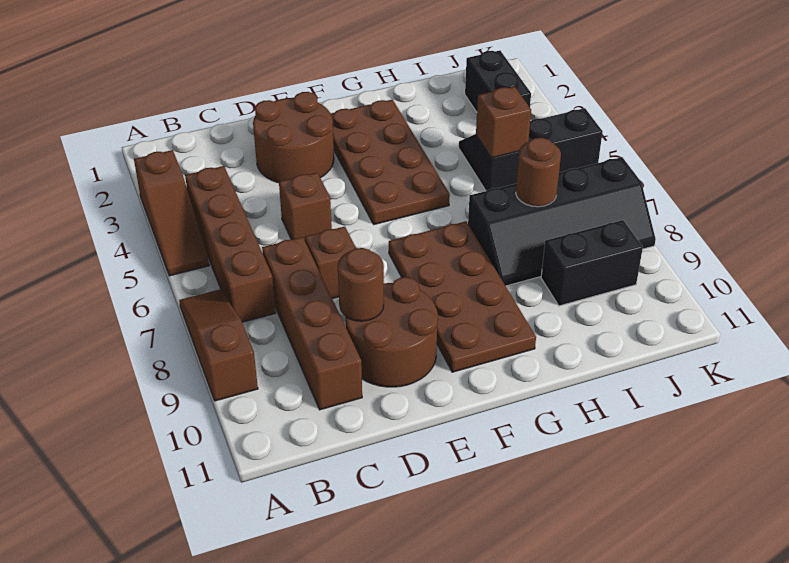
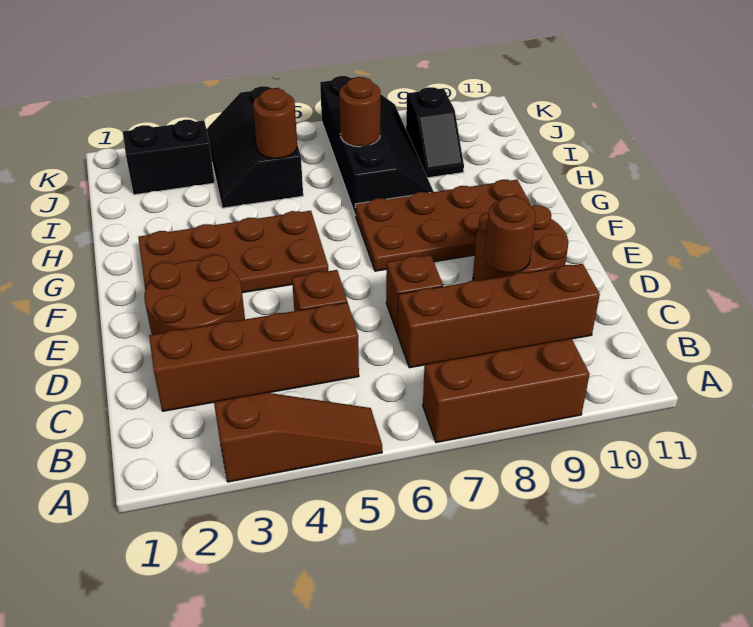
brown 1x3 slope [179,290,258,401] -> brown 1x3 brick [423,339,590,443]
brown 1x4 brick [185,166,276,322] -> brown 1x4 brick moved to [149,302,359,411]
brown 1x1 brick [476,87,531,158] -> brown 1x1 round brick [253,88,297,159]
black 1x2 brick [541,220,643,306] -> black 1x2 slope [406,87,464,178]

